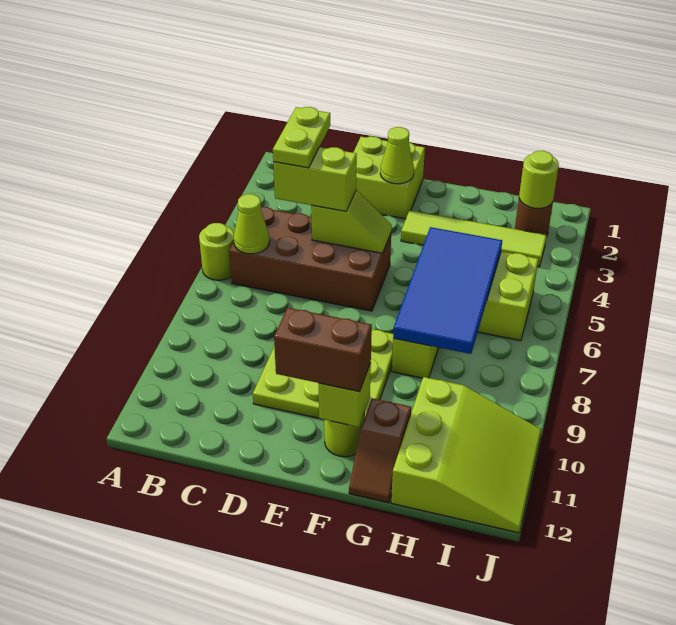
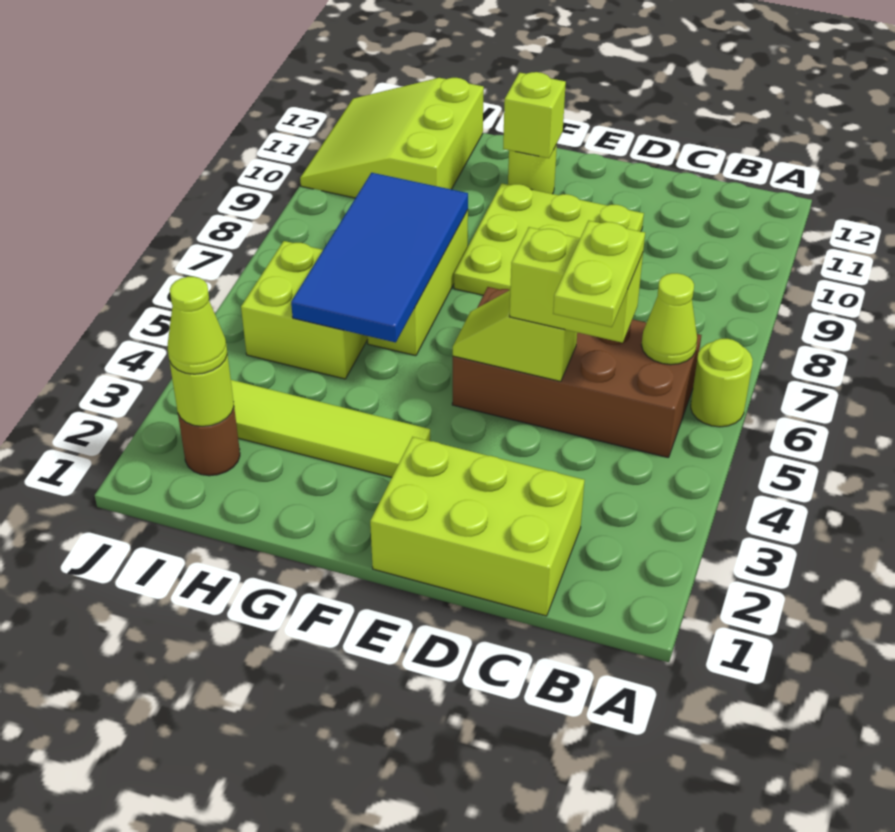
lime 2x2 brick [353,136,425,219] -> lime 2x3 brick [370,437,585,616]
lime 1x1 cone [380,127,414,184] -> lime 1x1 cone moved to [168,277,227,374]
brown 1x2 brick [274,308,372,392] -> none
brown 1x2 slope [349,398,411,503] -> none

